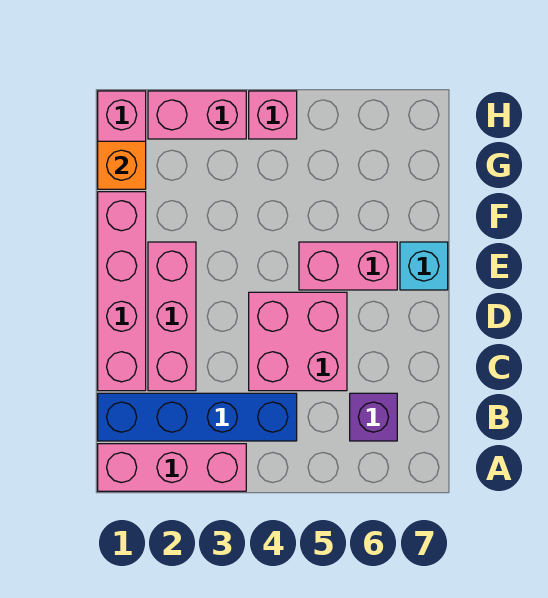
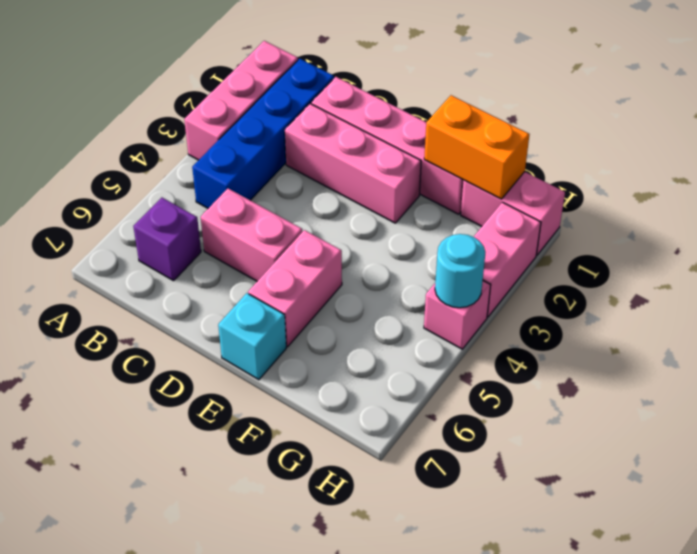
pink 2x2 brick [249,292,347,391] -> pink 1x2 brick [201,189,302,281]
orange 1x1 brick [98,141,146,189] -> orange 1x2 brick [424,95,530,199]
none -> cyan 1x1 round brick [435,234,485,308]

